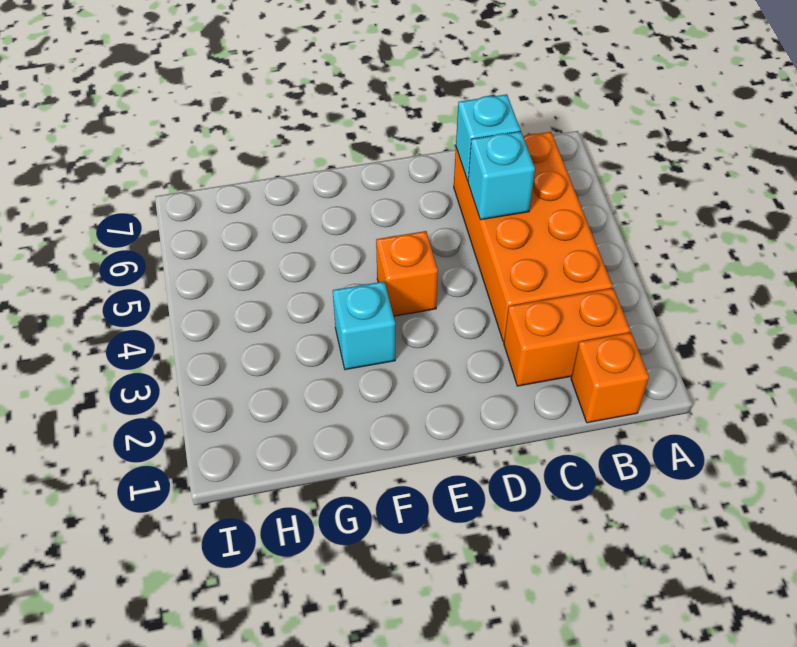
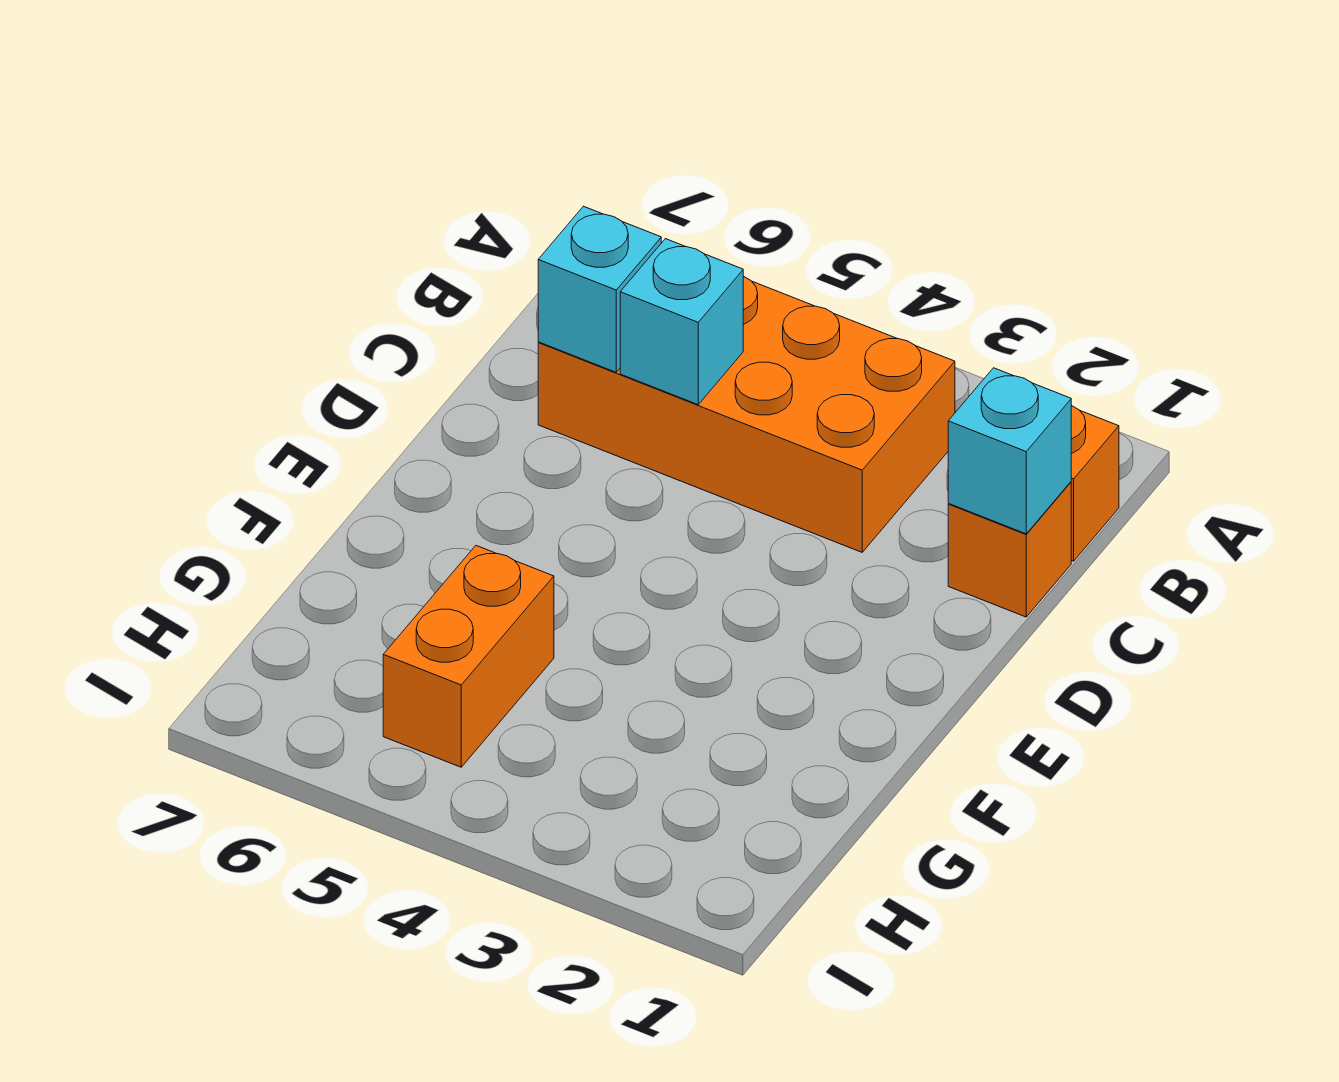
orange 1x2 brick [504,288,630,386] -> orange 1x2 brick moved to [383,546,554,767]
orange 1x1 brick [376,231,438,316] -> orange 1x1 brick moved to [948,482,1071,617]
cyan 1x1 brick [333,281,395,370] -> cyan 1x1 brick moved to [948,368,1071,534]

